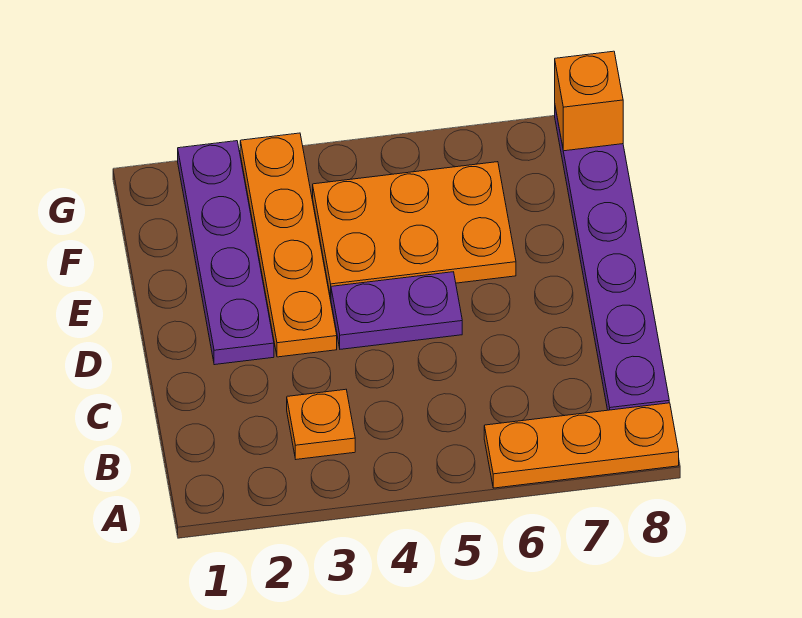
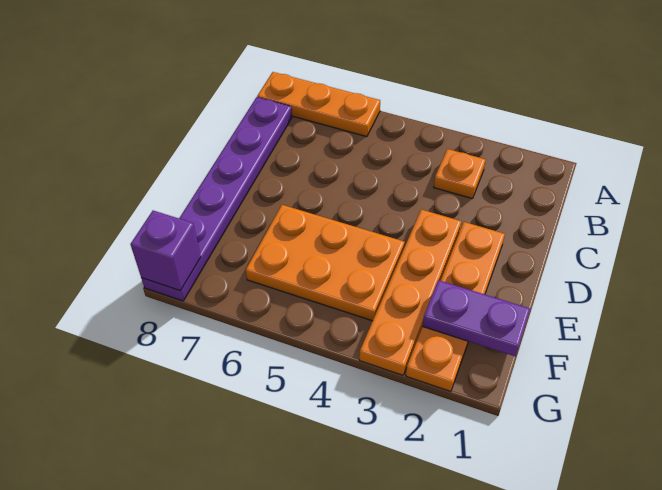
purple 1x4 plate [178,141,274,365] -> orange 1x4 plate [406,222,505,391]
purple 1x2 plate [331,272,462,349] -> purple 1x2 plate moved to [422,280,530,356]
orange 1x1 brick [555,51,623,151] -> purple 1x1 brick [130,211,201,291]

